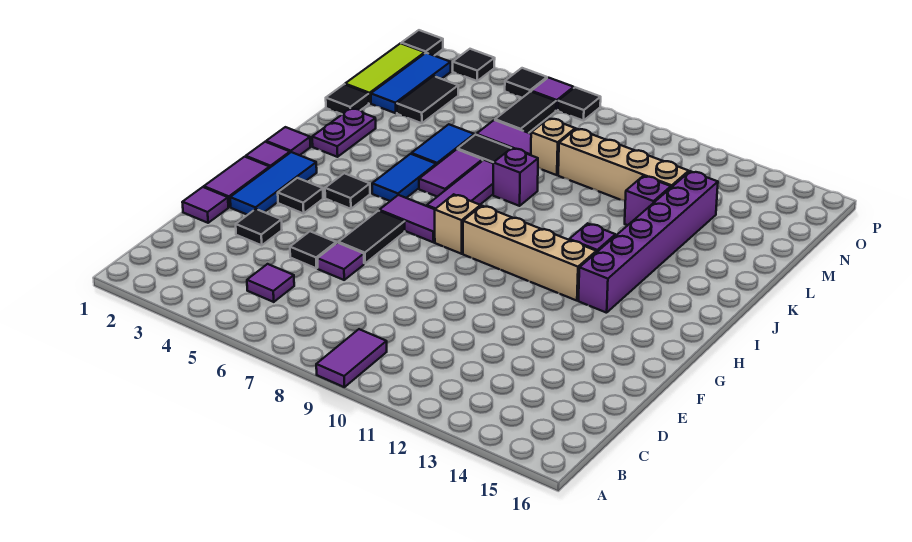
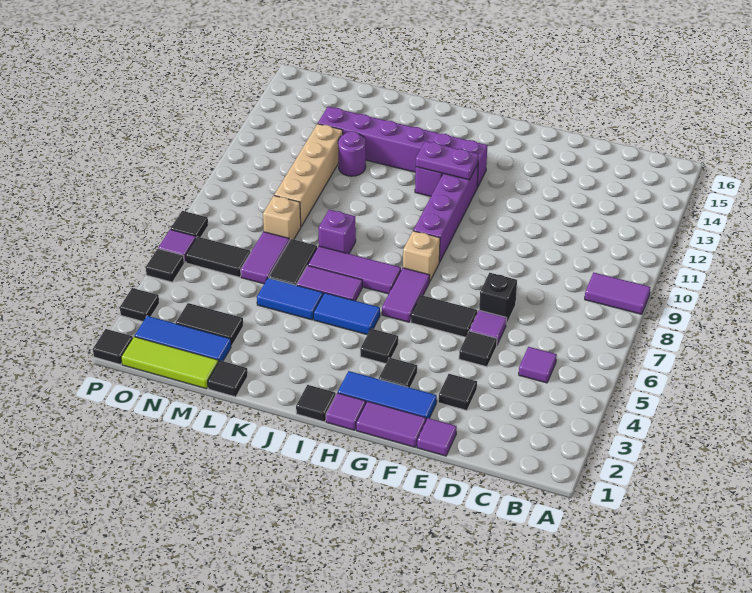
none -> black 1x1 brick [479,273,517,325]
tan 1x4 brick [463,206,596,301] -> purple 1x4 brick [413,164,478,262]
purple 1x1 tile [266,127,310,155] -> black 1x1 tile [296,385,336,422]
purple 1x2 plate [312,108,376,157] -> purple 1x2 plate moved to [416,141,479,180]
purple 1x1 brick [625,176,671,225] -> purple 1x1 round brick [338,131,366,176]

